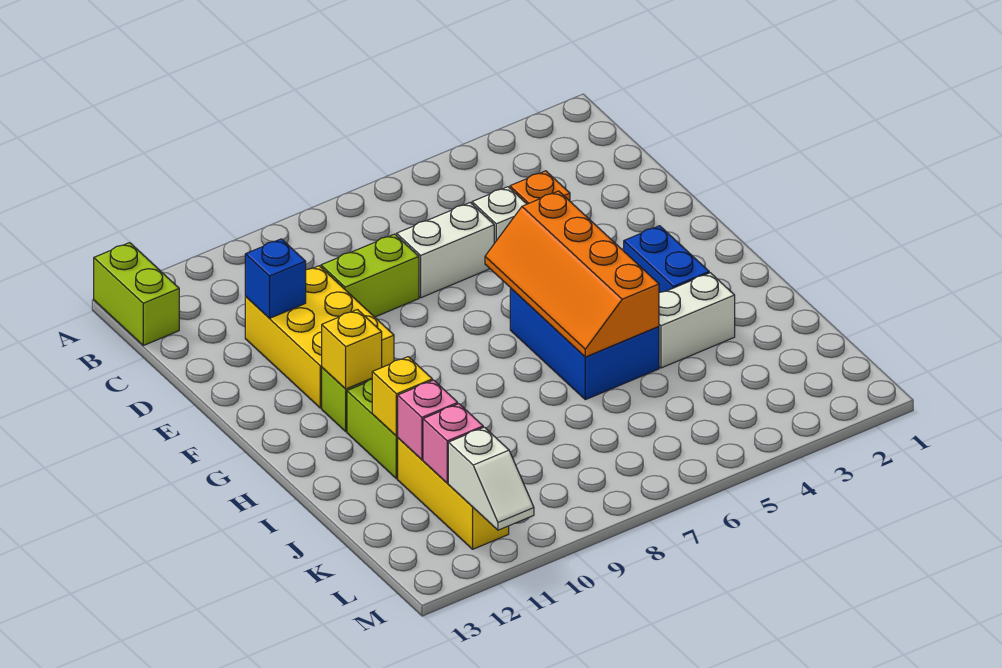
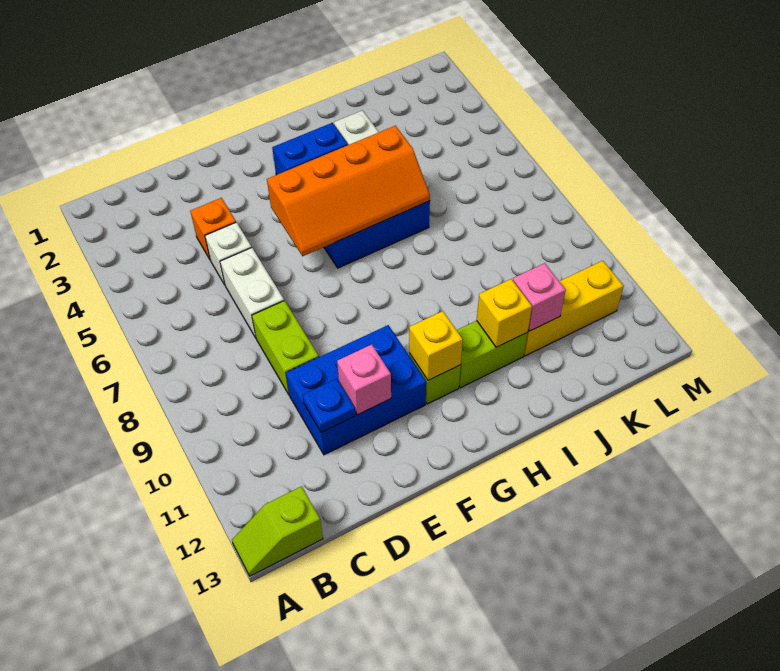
lime 1x2 brick [94,243,179,346] -> lime 1x2 slope [232,486,323,576]
yellow 2x3 brick [245,266,394,408] -> blue 2x3 brick [286,325,426,455]
blue 1x1 brick [245,239,306,318] -> blue 1x1 plate [302,379,356,432]
pink 1x1 brick [423,404,483,483] -> pink 1x1 brick moved to [337,344,391,415]
white 1x2 slope [448,427,534,530] -> none

